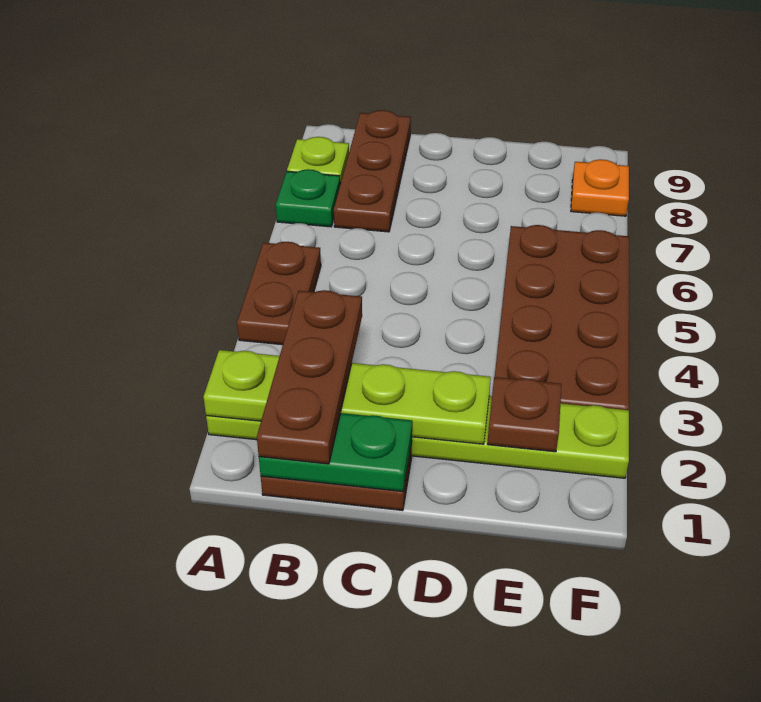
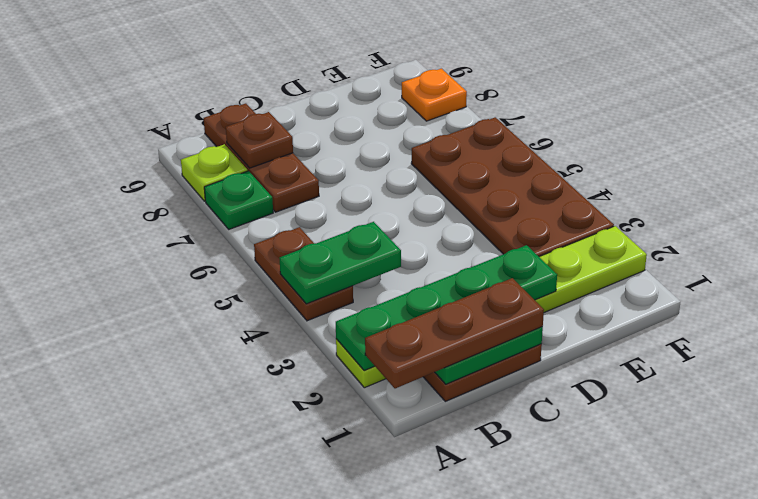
lime 1x4 plate [204,350,491,444] -> green 1x4 plate [336,245,557,371]
none -> green 1x2 plate [280,222,401,304]
brown 1x3 plate [257,290,362,464] -> brown 1x3 plate turned to [365,278,544,388]
brown 1x1 plate [487,377,561,452] -> brown 1x1 plate moved to [226,112,293,168]

